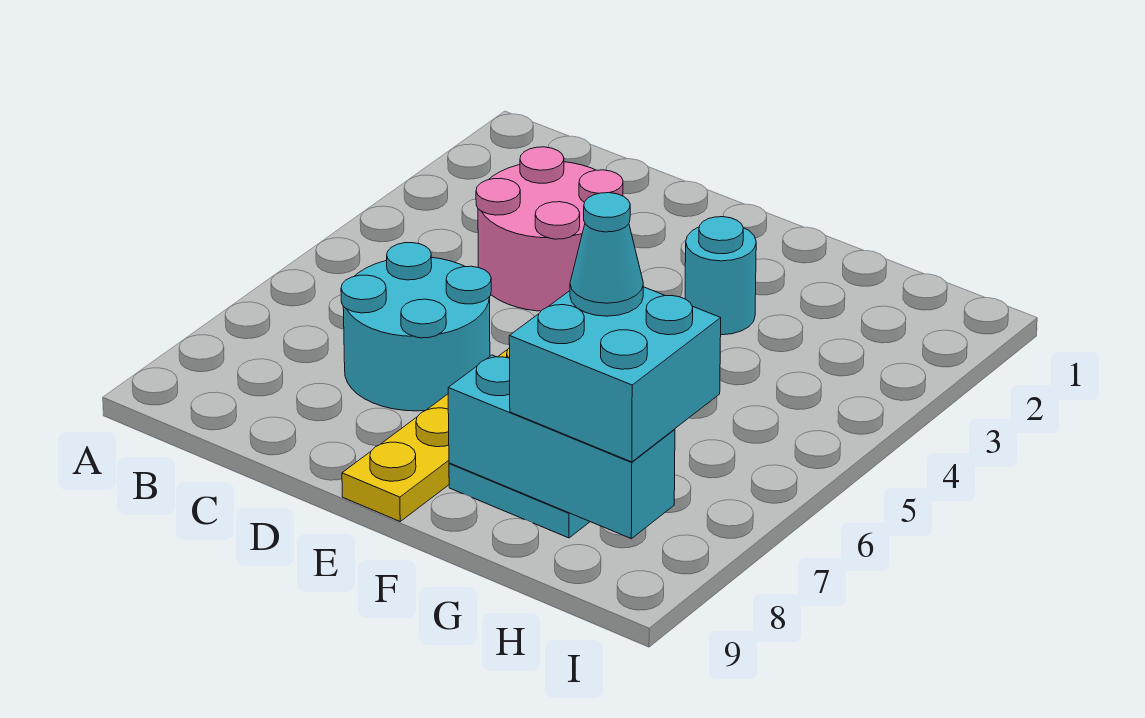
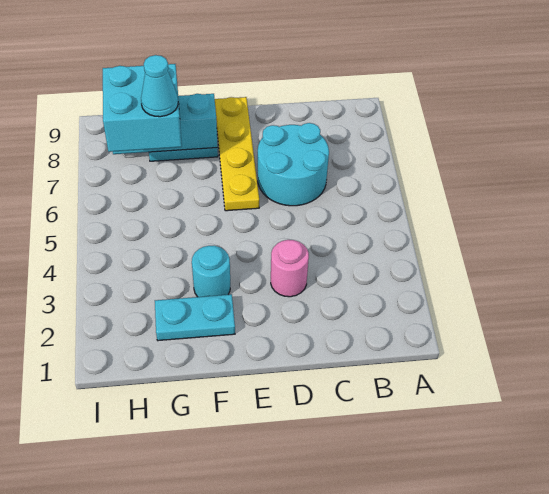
pink 2x2 round brick [476,147,623,311] -> pink 1x1 round brick [271,240,309,297]
none -> cyan 1x2 plate [155,294,235,341]

